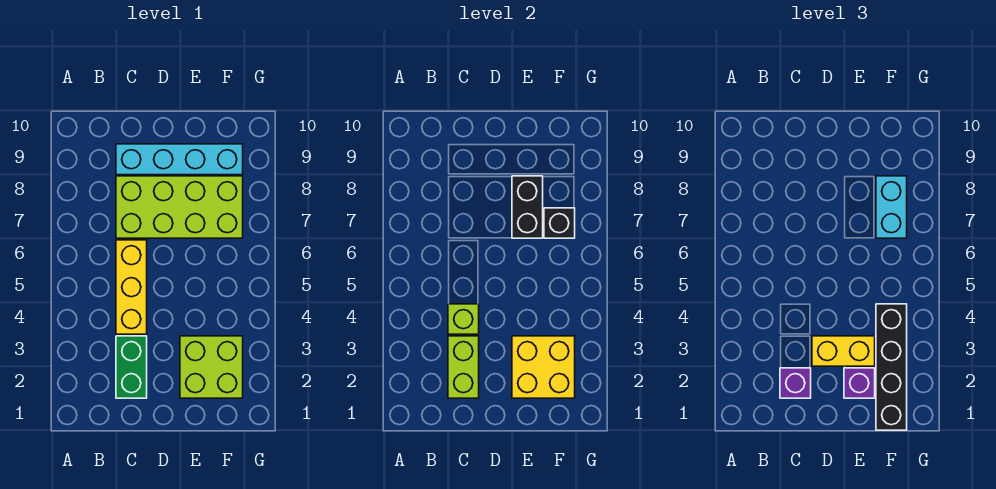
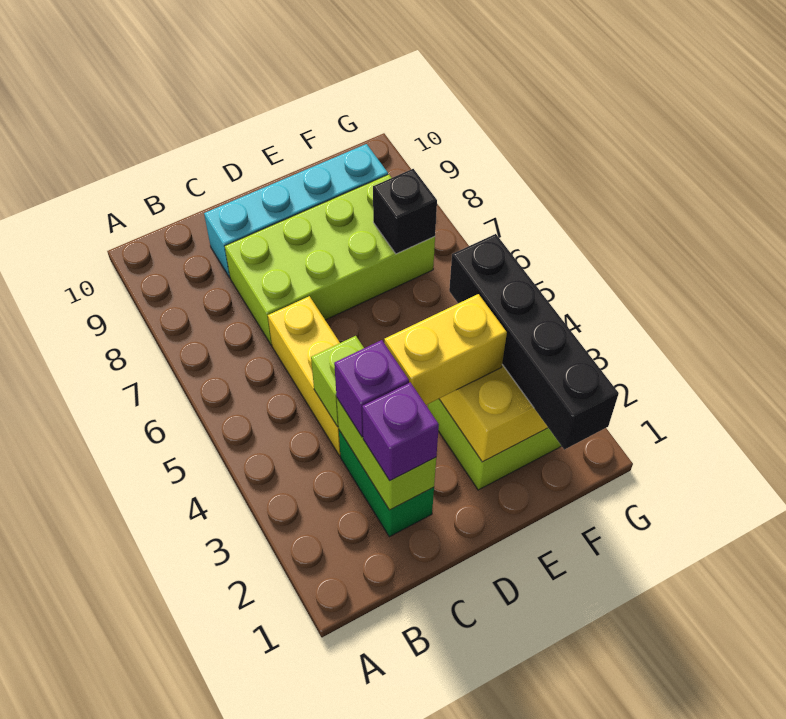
purple 1x1 brick [844,368,875,398] -> purple 1x1 brick moved to [334,340,409,437]
black 1x2 brick [512,176,543,238] -> none
cyan 1x2 brick [876,176,907,238] -> none

